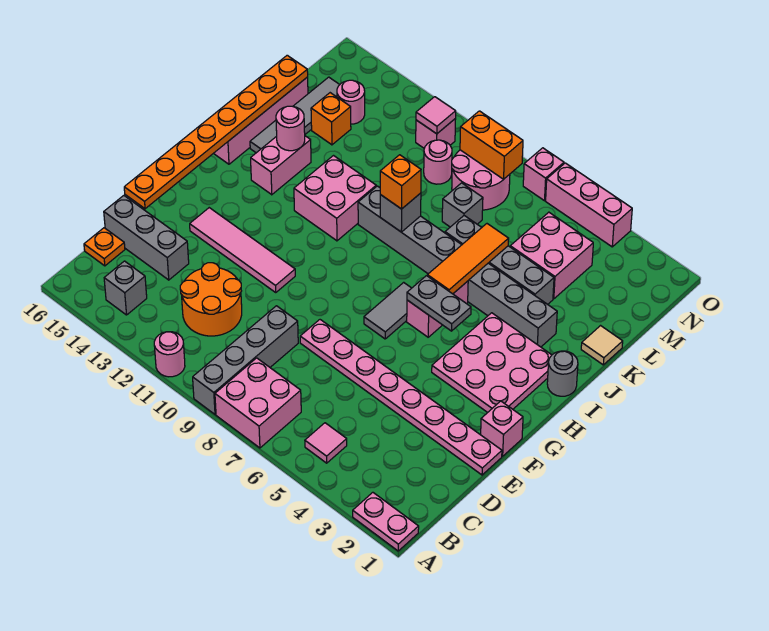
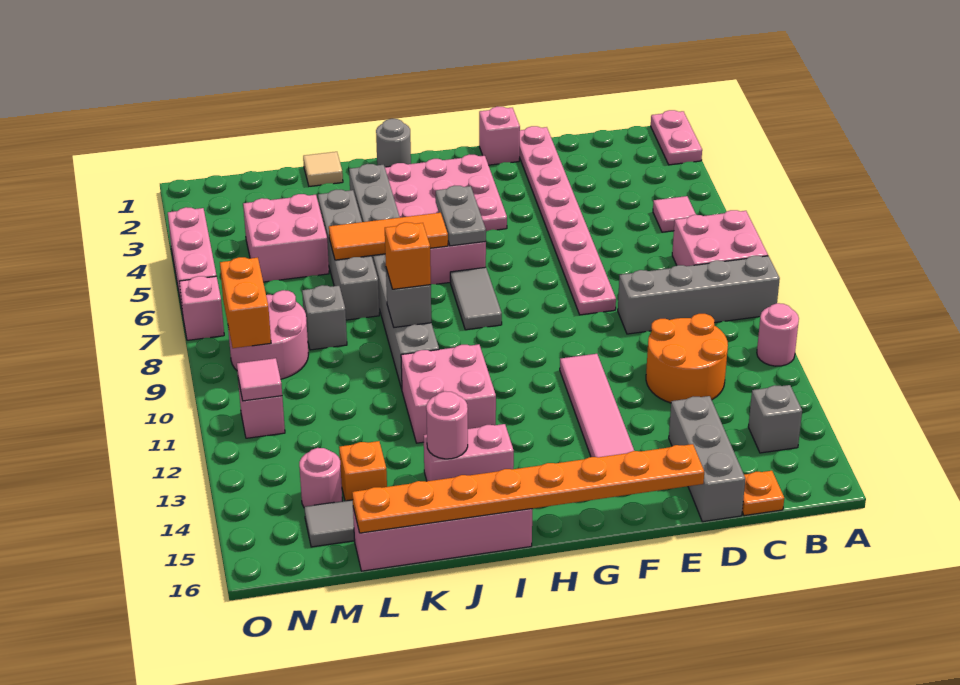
grey 1x2 tile [364,282,411,339] -> grey 1x2 tile turned to [450,267,502,330]
pink 1x1 round brick [424,140,452,184] -> none

